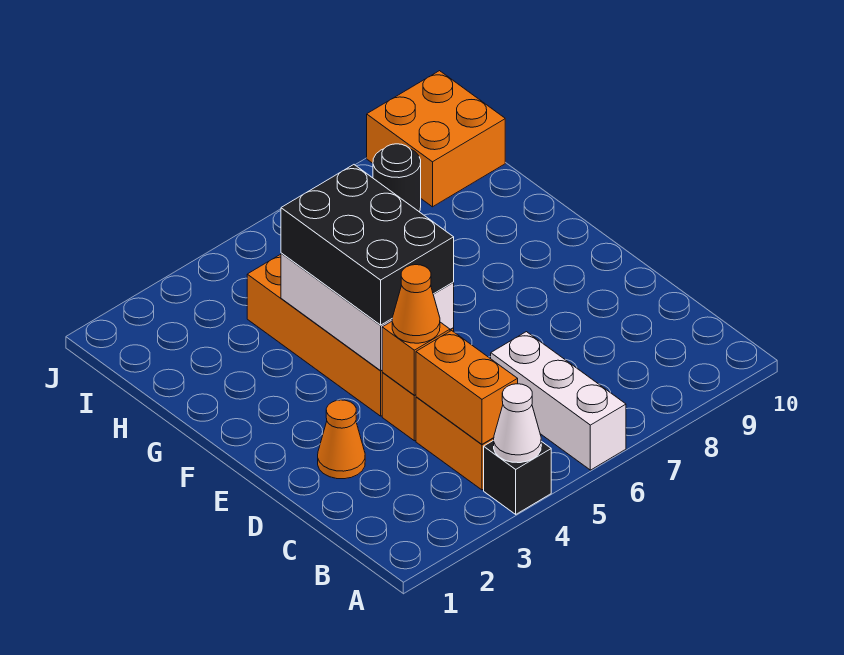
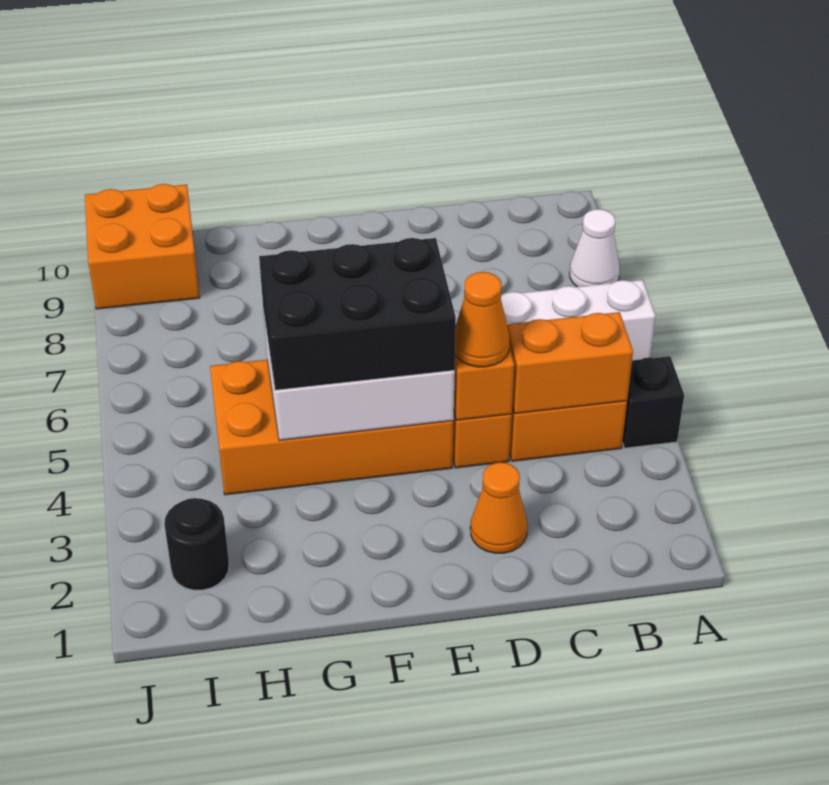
white 1x1 cone [494,384,541,463] -> white 1x1 cone moved to [570,209,620,287]
black 1x1 round brick [373,144,421,212] -> black 1x1 round brick moved to [164,498,229,590]

